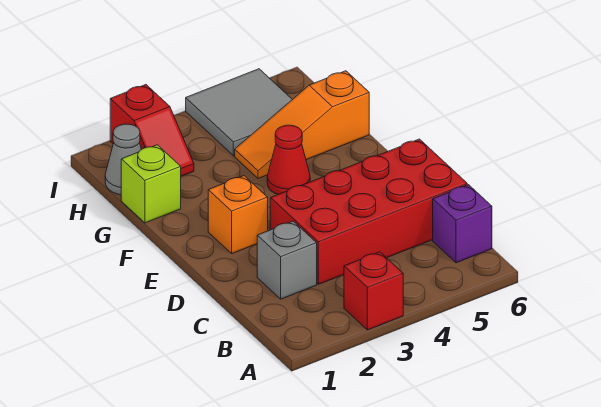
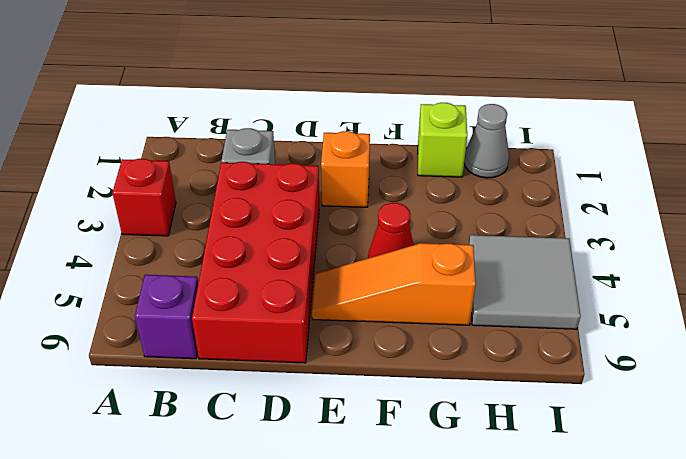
orange 1x3 slope [235,71,369,178] -> orange 1x3 slope turned to [312,243,476,325]
red 1x2 slope [110,85,194,176] -> none

